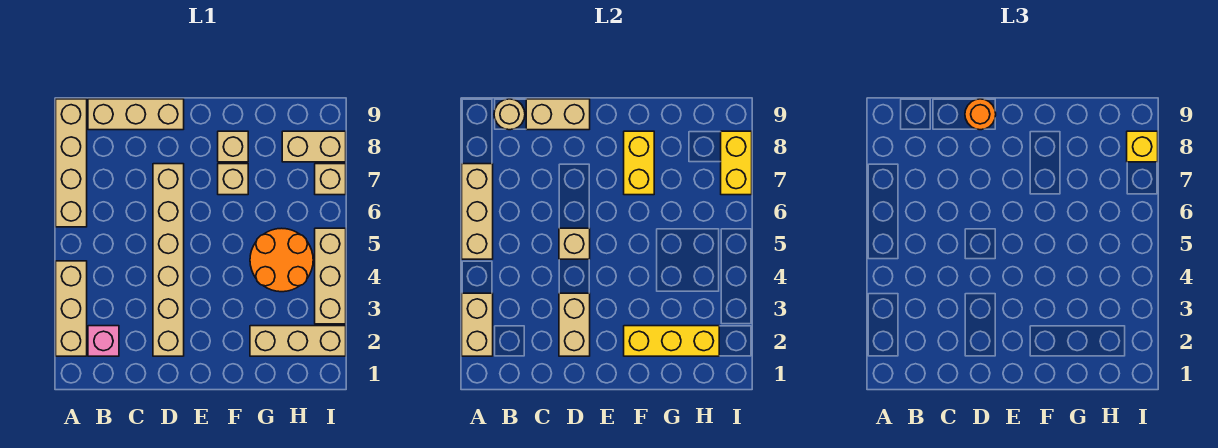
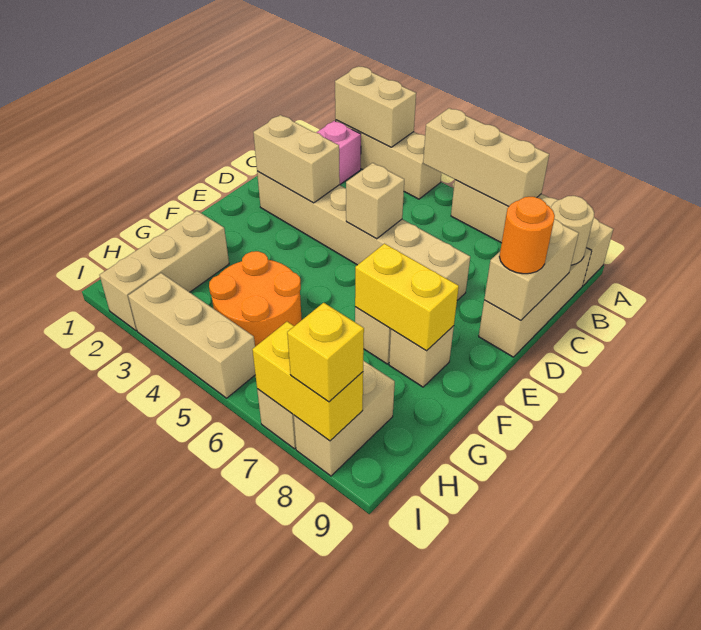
yellow 1x3 brick [624,326,719,356] -> none

